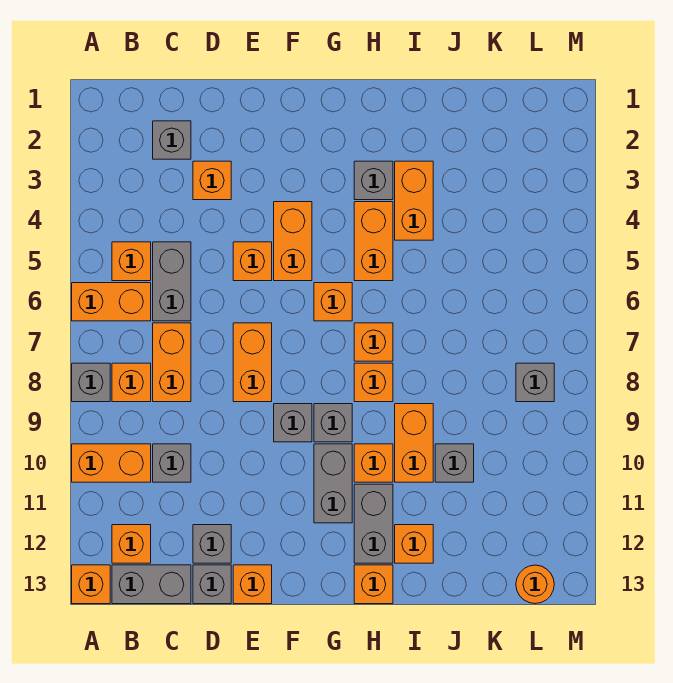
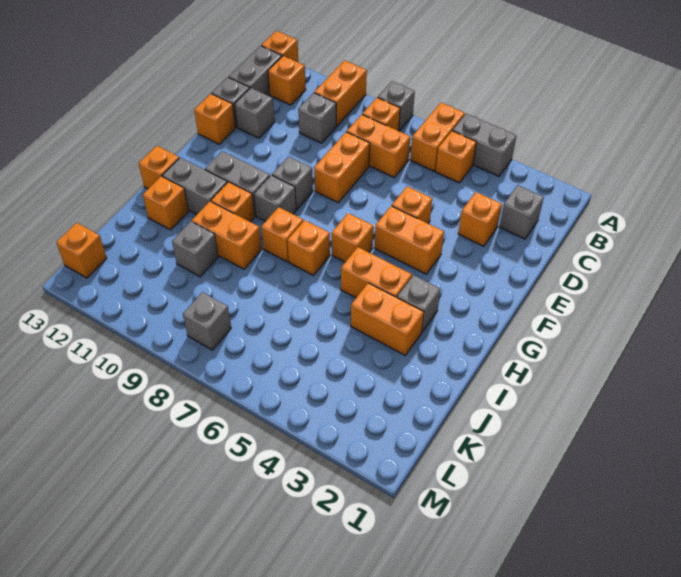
grey 1x2 brick [153,242,191,321] -> grey 1x2 brick moved to [453,114,517,176]
orange 1x2 brick [233,323,272,402] -> orange 1x2 brick turned to [314,132,370,202]
orange 1x1 round brick [516,565,554,604] -> orange 1x1 brick [56,223,107,278]

